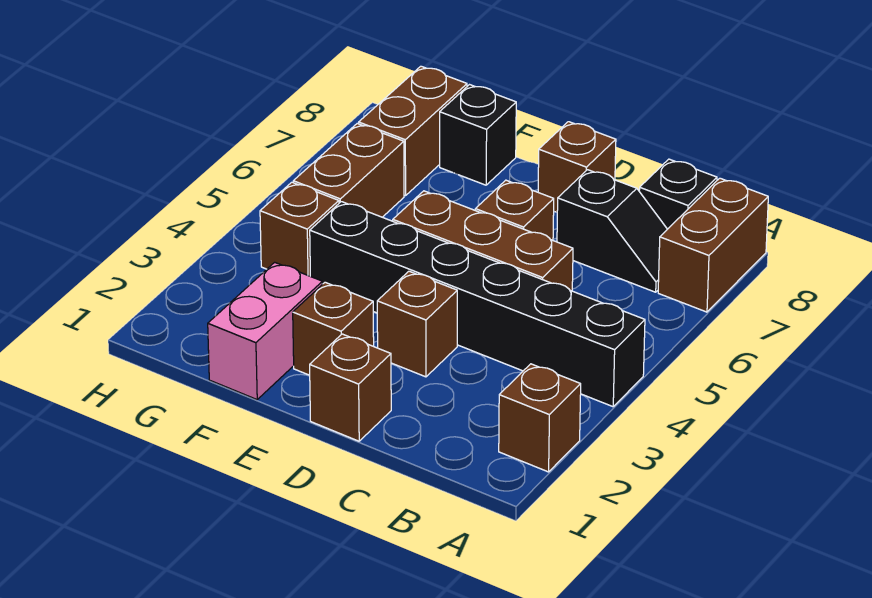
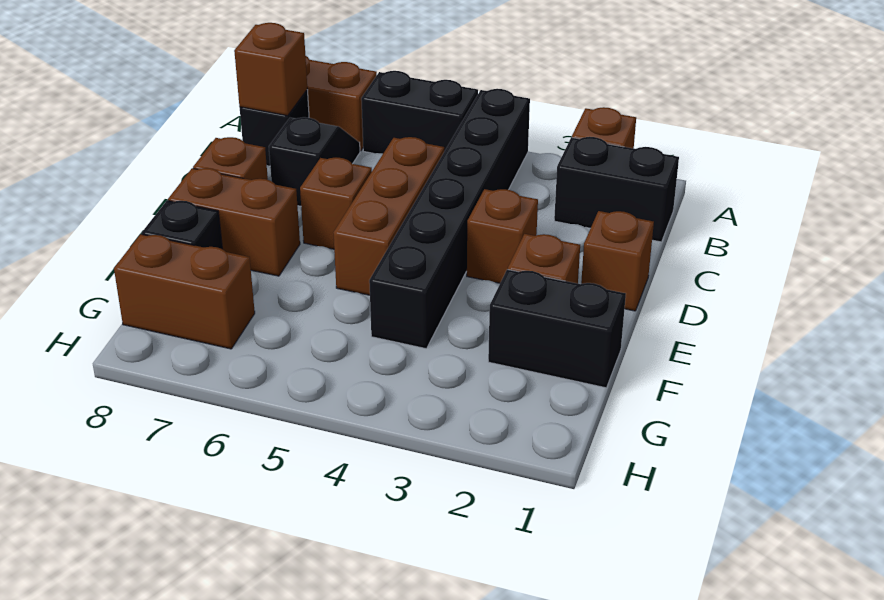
none -> black 1x2 brick [361,71,478,153]
none -> black 1x2 brick [554,137,679,242]
pink 1x2 brick [208,262,322,399] -> black 1x2 brick [488,269,626,388]
brown 1x1 brick [260,182,339,276] -> brown 1x1 brick moved to [234,23,307,116]
brown 1x2 brick [293,124,404,217] -> brown 1x2 brick moved to [168,168,300,276]

